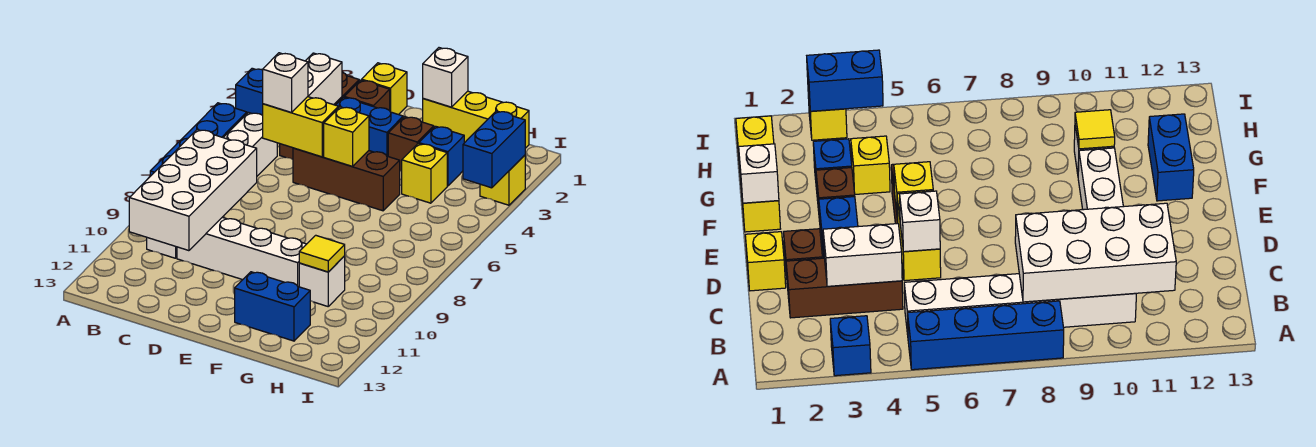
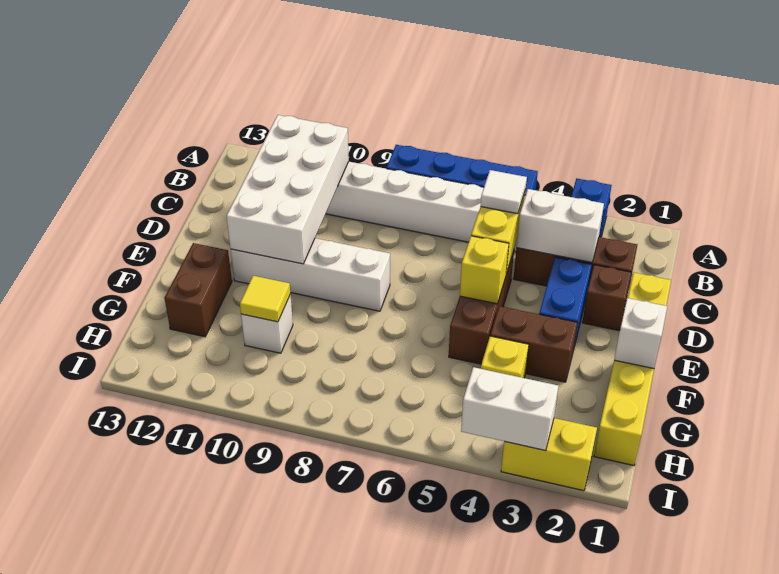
white 2x4 brick [129,130,257,251] -> white 2x4 brick turned to [226,115,349,264]
white 1x1 brick [263,53,308,112] -> white 1x1 tile [481,170,527,214]
white 1x4 brick [177,217,306,287] -> white 1x4 brick turned to [231,238,390,311]
brown 1x1 brick [388,117,434,171] -> brown 1x2 brick [490,306,578,382]
blue 1x2 brick [235,272,310,341] -> brown 1x2 brick [165,243,232,337]
blue 1x1 brick [419,126,464,186] -> none
yellow 1x1 brick [480,155,525,205] -> yellow 1x2 brick [501,418,597,491]
blue 1x2 brick [463,111,525,188] -> white 1x2 brick [461,367,558,451]

